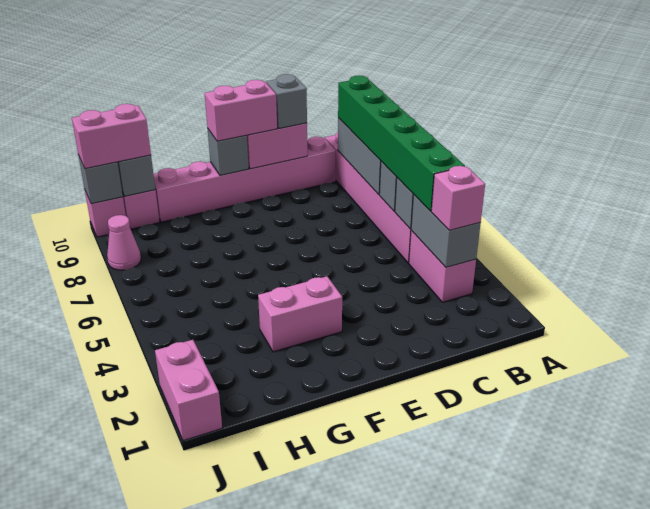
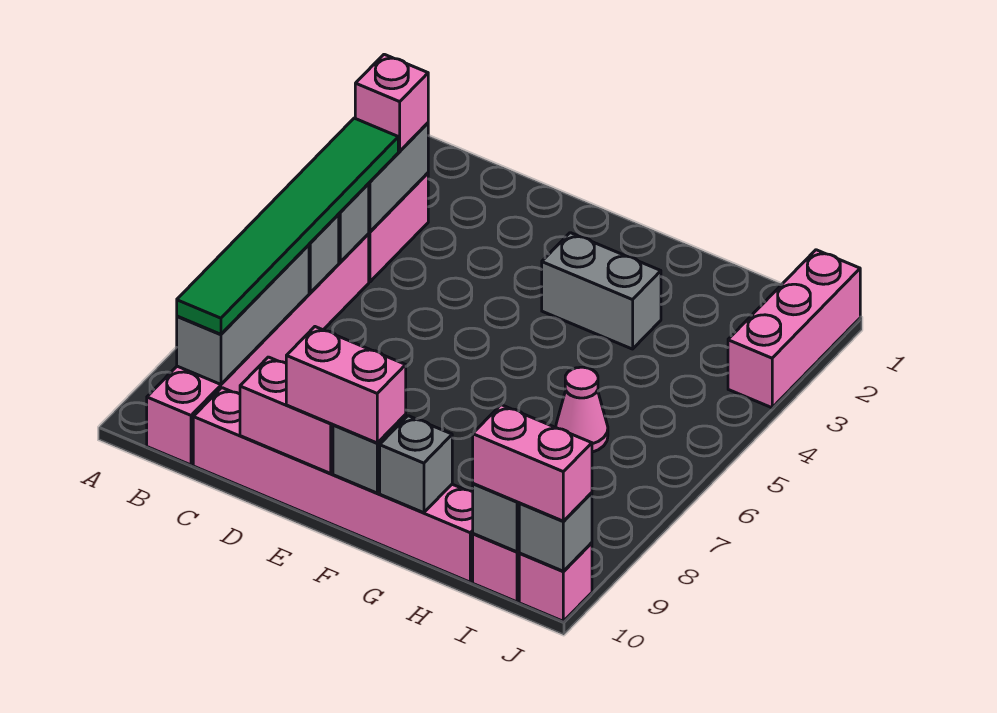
green 1x6 brick [338,76,465,211] -> green 1x6 tile [177,118,398,334]
grey 1x1 brick [266,74,307,129] -> grey 1x1 brick moved to [380,416,452,513]
pink 1x2 brick [258,276,342,352] -> grey 1x2 brick [542,233,661,349]
pink 1x2 brick [155,340,222,441] -> pink 1x3 brick [728,250,860,408]
pink 1x1 cone [107,215,141,270] -> pink 1x1 cone moved to [556,367,608,452]

